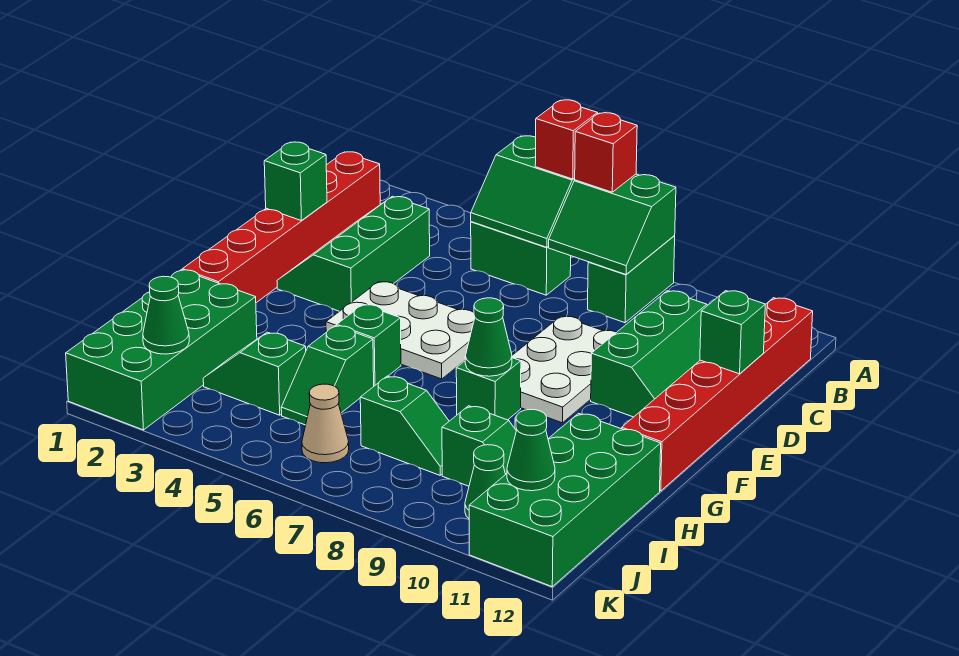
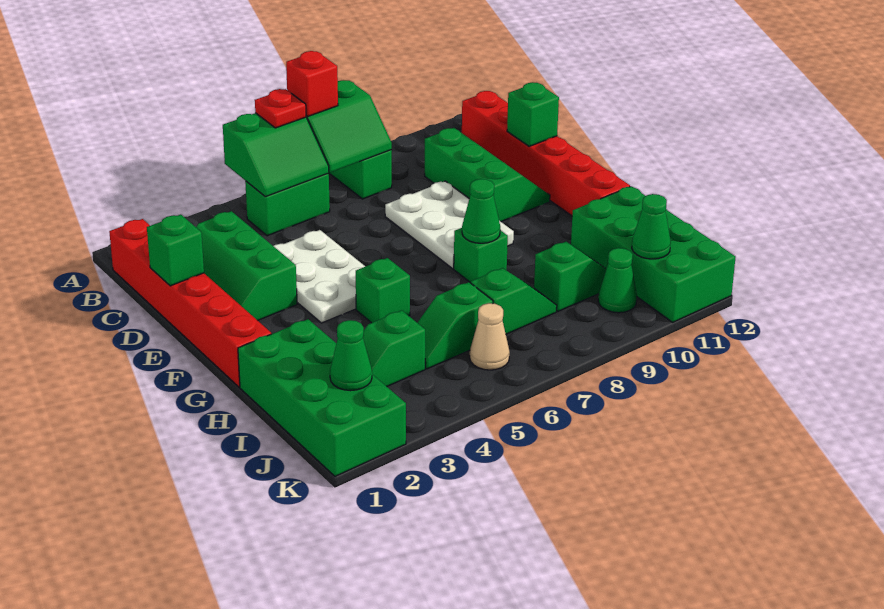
red 1x1 brick [535,100,598,179] -> red 1x1 plate [255,89,306,128]
white 2x3 plate [326,282,475,379] -> white 2x3 plate turned to [274,230,365,323]
green 1x2 slope [281,326,374,425] -> green 1x2 slope turned to [417,282,493,369]

